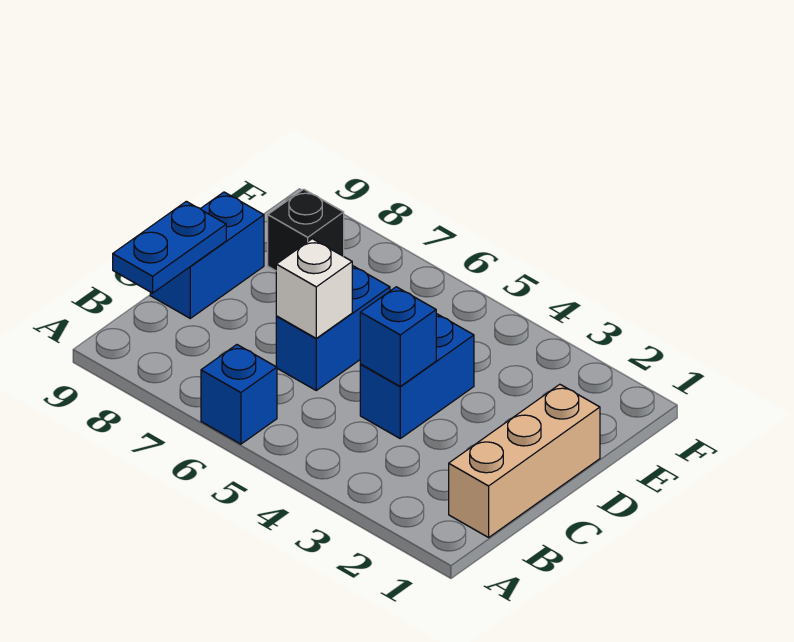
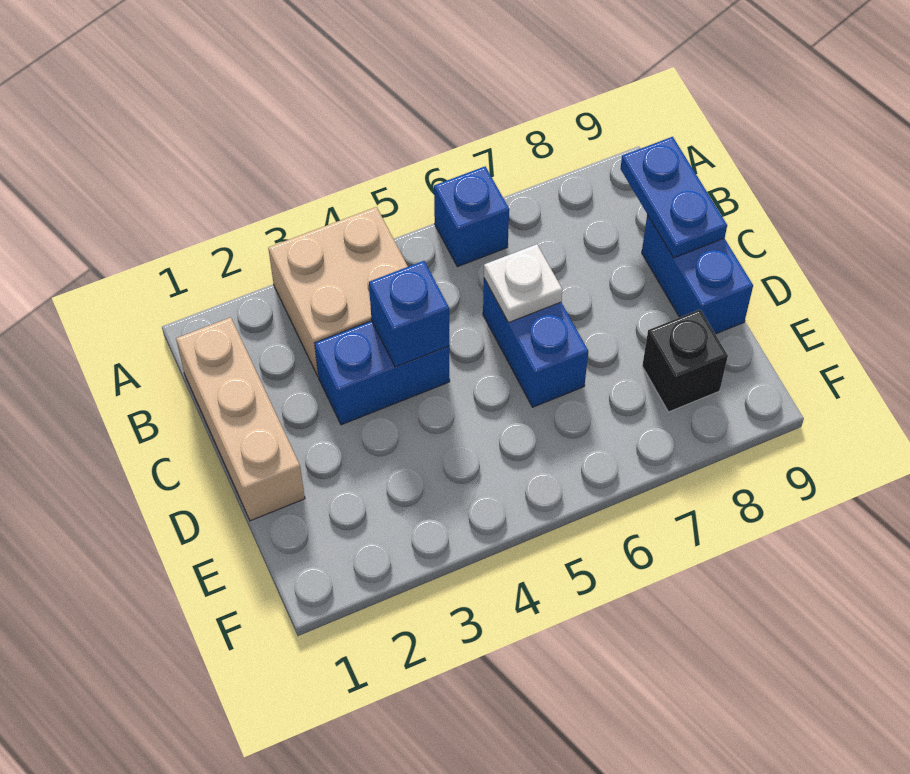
none -> tan 2x2 brick [268,207,408,376]
blue 1x2 brick [360,314,474,438] -> blue 1x2 brick turned to [315,321,450,425]
white 1x1 brick [276,239,352,339] -> white 1x1 plate [484,244,562,323]

